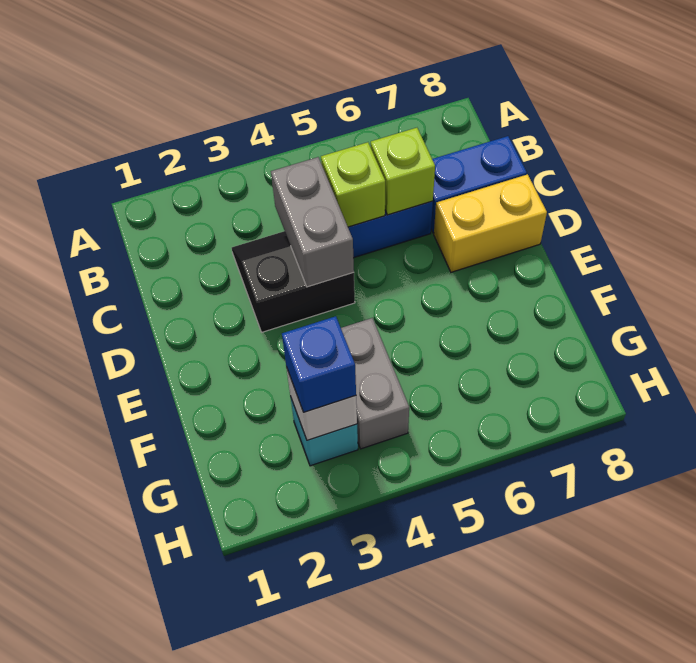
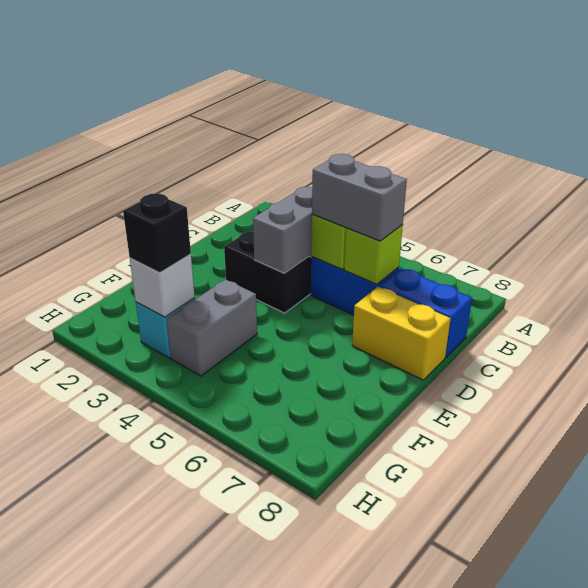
none -> grey 1x2 brick [312,154,407,241]
blue 1x1 brick [282,316,356,412] -> black 1x1 brick [123,193,191,273]

